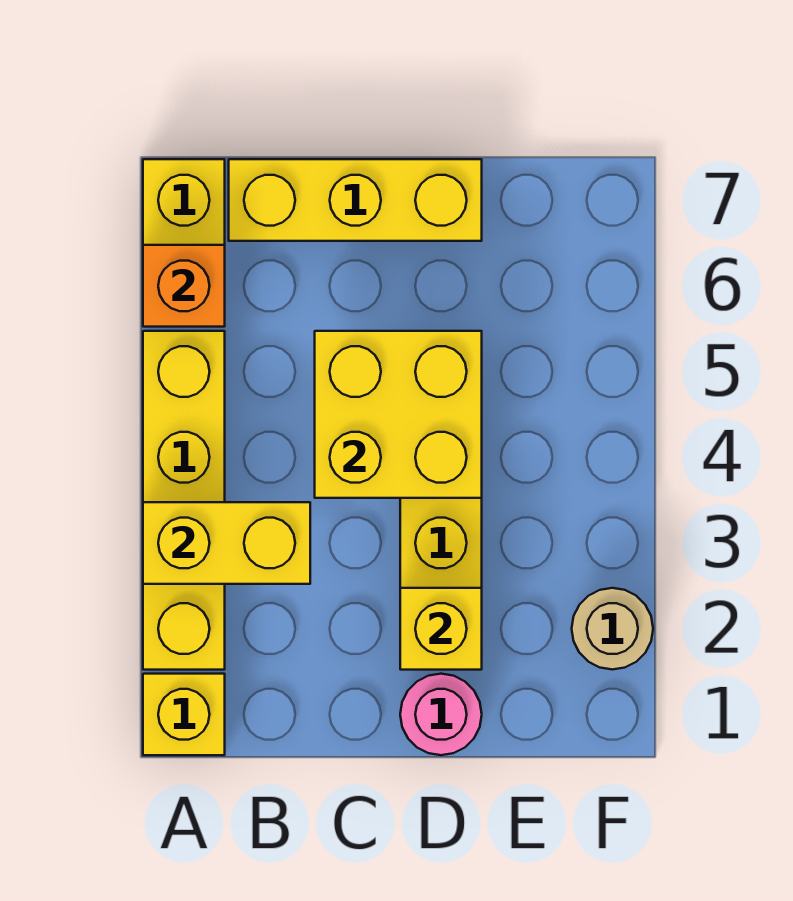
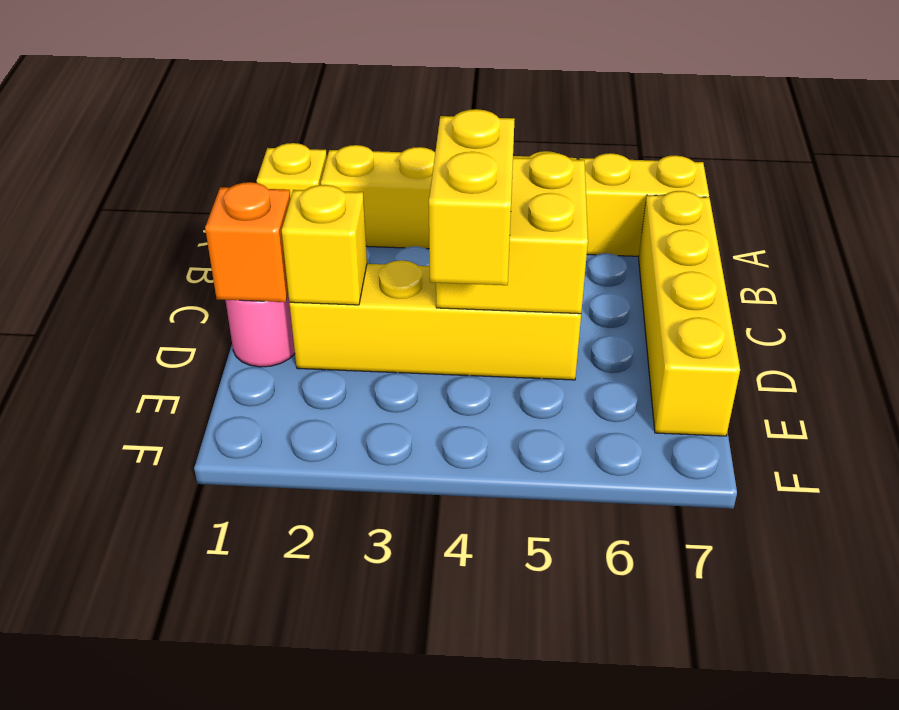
yellow 1x2 brick [143,502,310,584] -> yellow 1x2 brick moved to [429,109,515,285]
orange 1x1 brick [143,245,225,327] -> orange 1x1 brick moved to [205,182,291,302]
yellow 1x3 brick [229,159,482,241] -> yellow 1x4 brick [639,191,740,436]
tan 1x1 round brick [572,588,653,670] -> none

